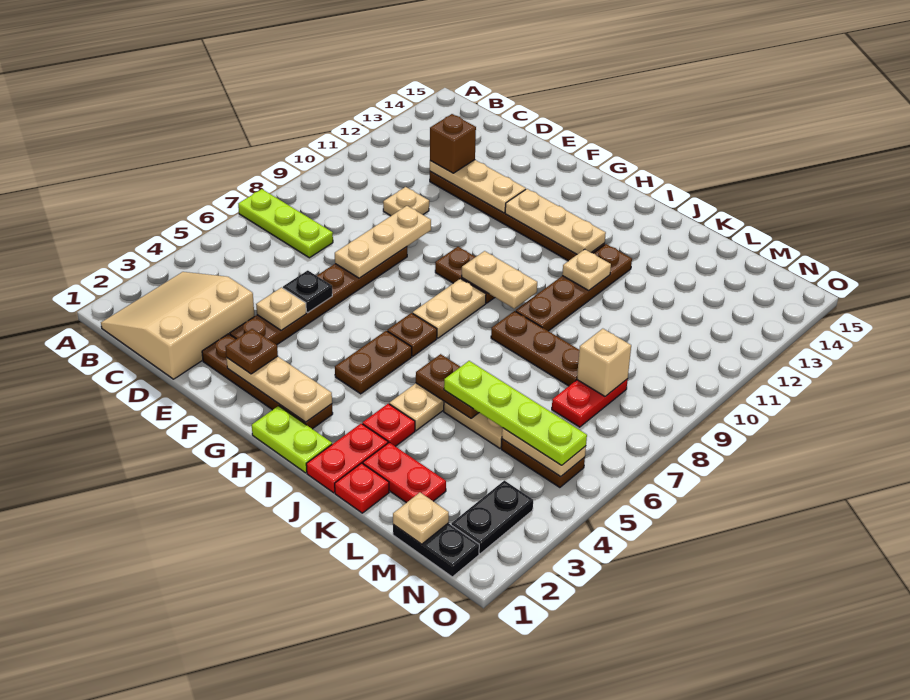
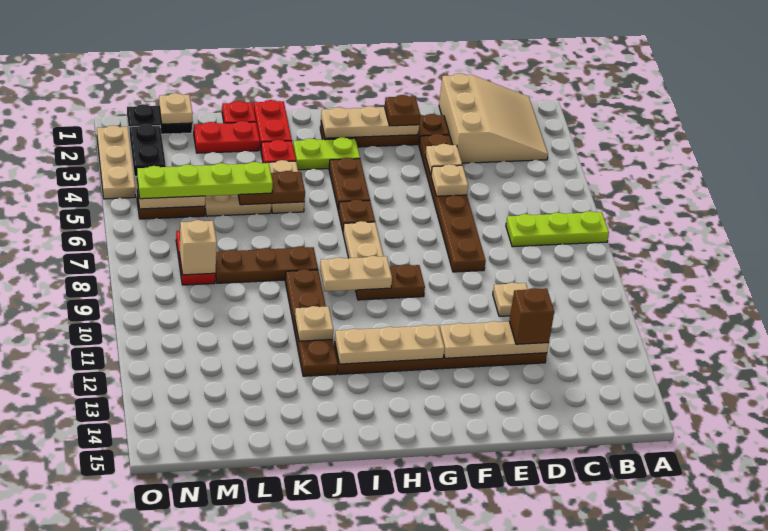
black 1x1 plate [283,270,332,312] -> tan 1x1 plate [431,164,468,196]
tan 1x3 plate [335,206,431,278] -> tan 1x3 plate moved to [97,125,135,199]
lime 1x2 plate [252,406,332,473] -> lime 1x2 plate moved to [293,137,360,170]

